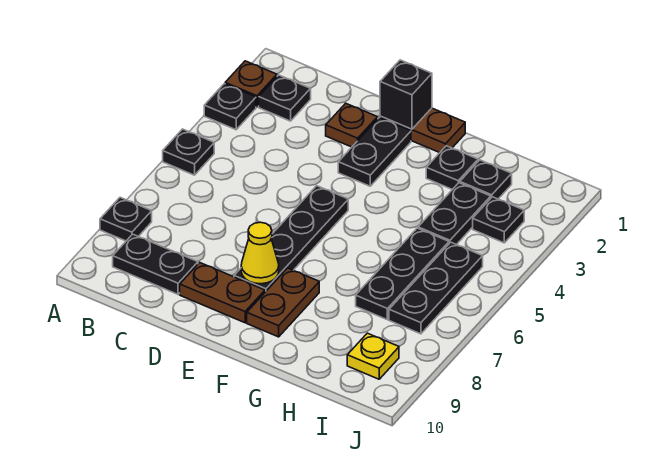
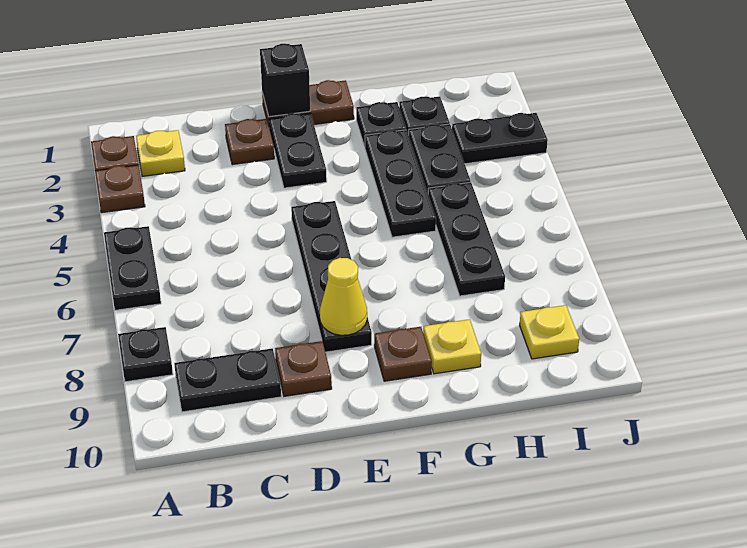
black 1x1 plate [204,84,256,130] -> brown 1x1 plate [95,165,145,213]
black 1x1 plate [163,129,214,175] -> black 1x2 plate [104,226,161,310]
black 1x1 plate [259,75,311,121] -> yellow 1x1 plate [136,130,185,176]
brown 1x2 plate [180,263,265,323] -> brown 1x1 plate [275,341,332,396]
brown 1x2 plate [247,268,319,337] -> brown 1x1 plate [374,327,432,381]
none -> yellow 1x1 plate [423,319,481,374]
black 1x1 plate [473,197,524,243] -> black 1x2 plate [452,113,548,164]
black 1x3 plate [389,242,483,334] -> black 1x3 plate moved to [365,130,436,237]

